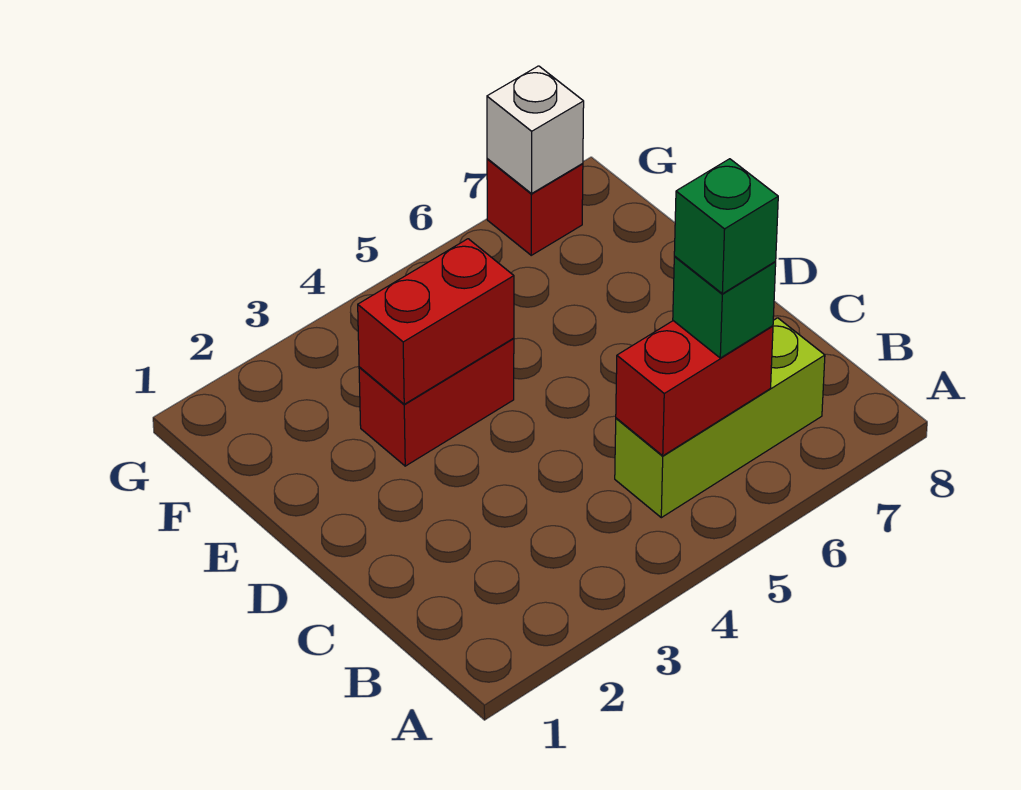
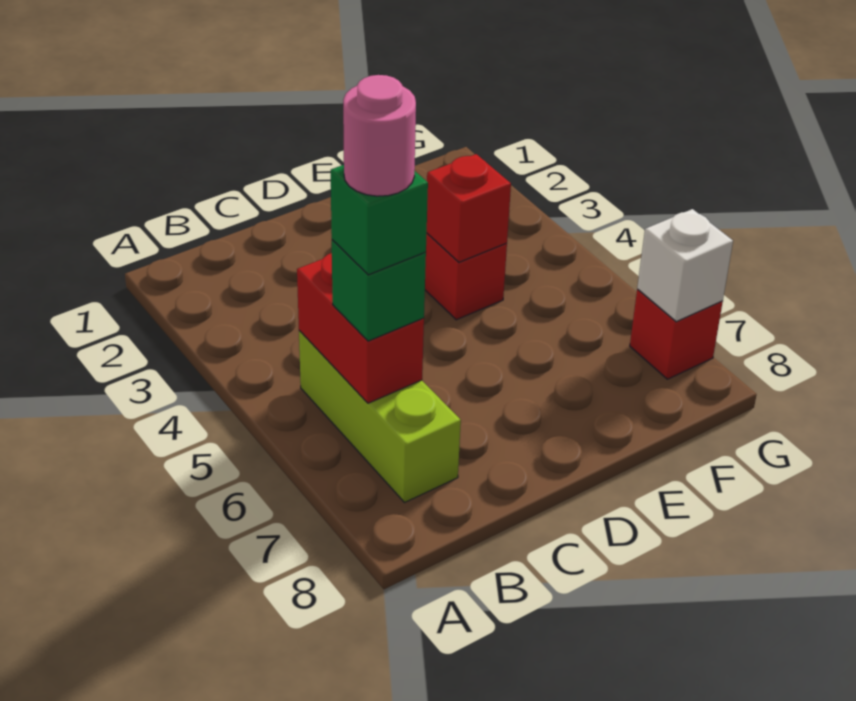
none -> pink 1x1 round brick [343,75,416,196]
red 1x2 brick [358,239,514,404] -> red 1x1 brick [427,154,511,262]

